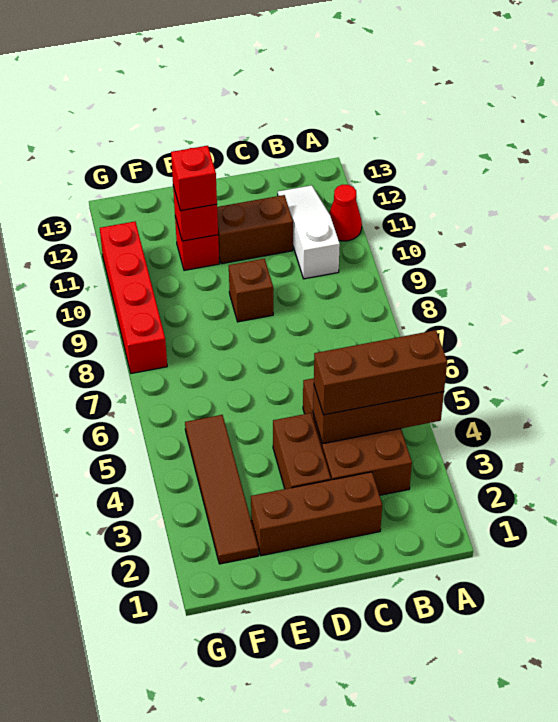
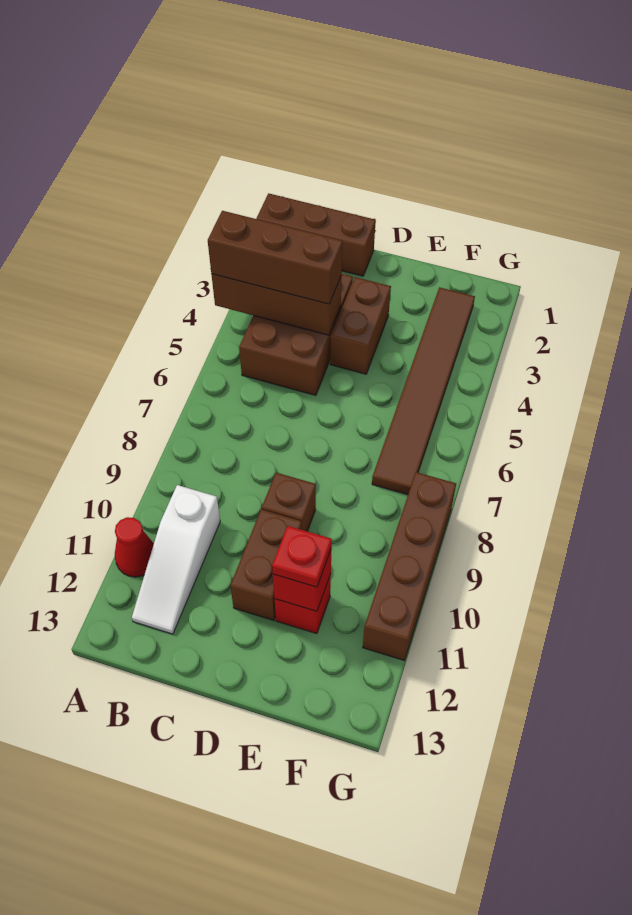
brown 1x3 brick [251,472,382,556] -> brown 1x3 brick moved to [256,193,376,276]
brown 1x2 brick [217,195,293,264] -> brown 1x2 brick turned to [230,509,302,620]
red 1x1 brick [171,146,217,211] -> red 1x1 plate [272,526,332,587]
brown 1x4 tile [185,415,258,564] -> brown 1x6 tile [372,287,475,495]
red 1x4 brick [100,222,167,373] -> brown 1x4 brick [363,472,456,660]

